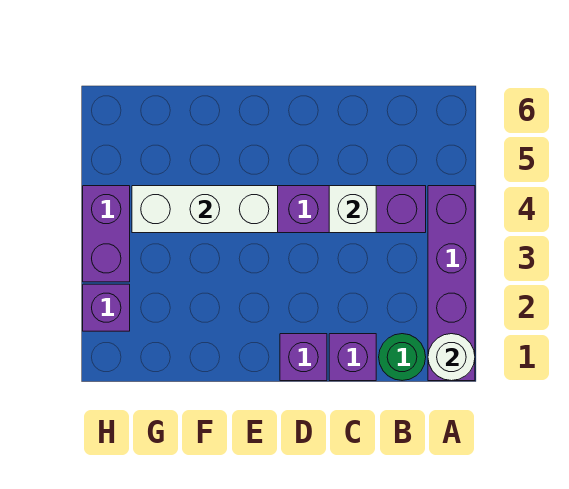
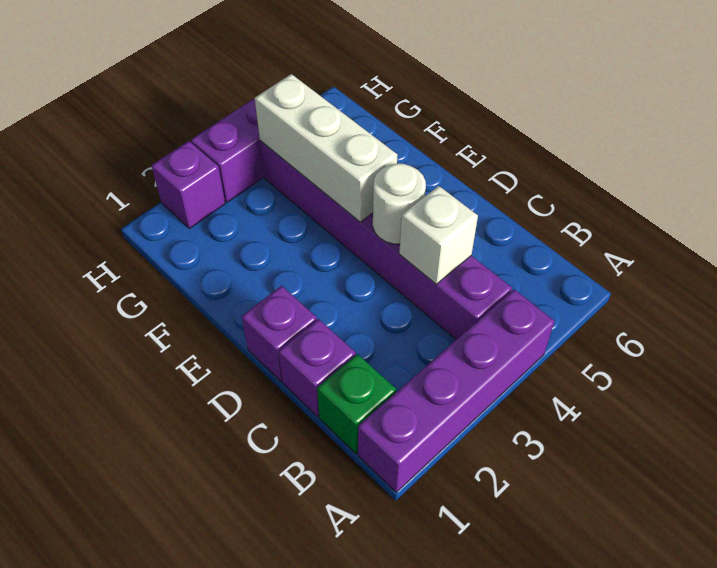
white 1x1 round brick [428,334,475,381] -> white 1x1 round brick moved to [373,163,426,244]
green 1x1 round brick [379,334,426,381] -> green 1x1 brick [317,354,396,454]

